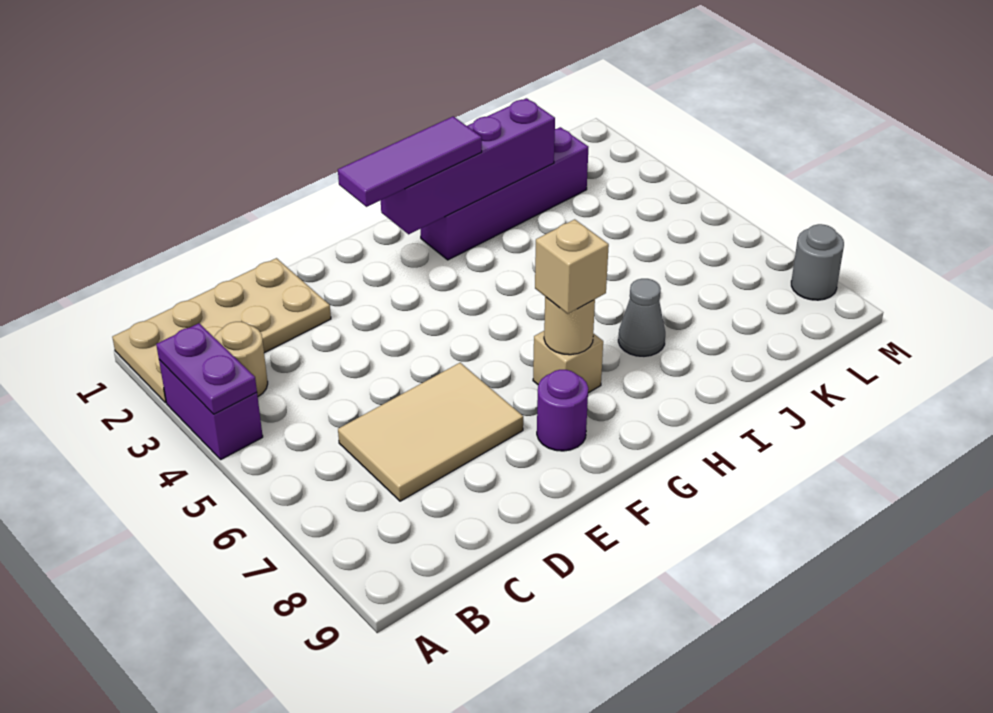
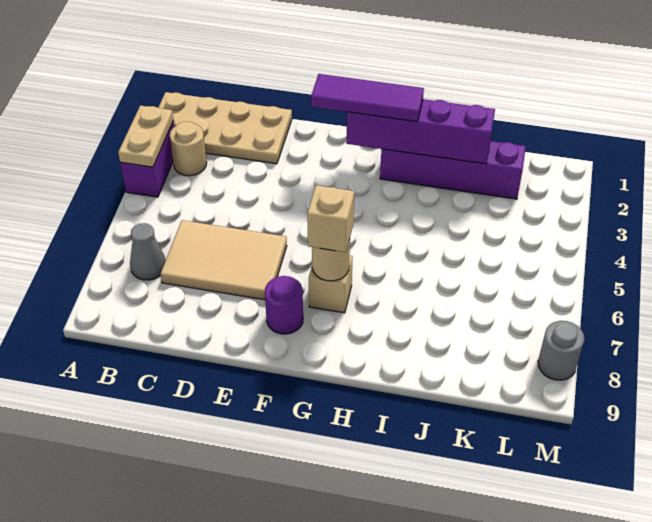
purple 1x2 plate [156,323,257,414] -> tan 1x2 plate [118,105,174,167]
grey 1x1 cone [618,279,665,356] -> grey 1x1 cone moved to [130,223,166,280]

